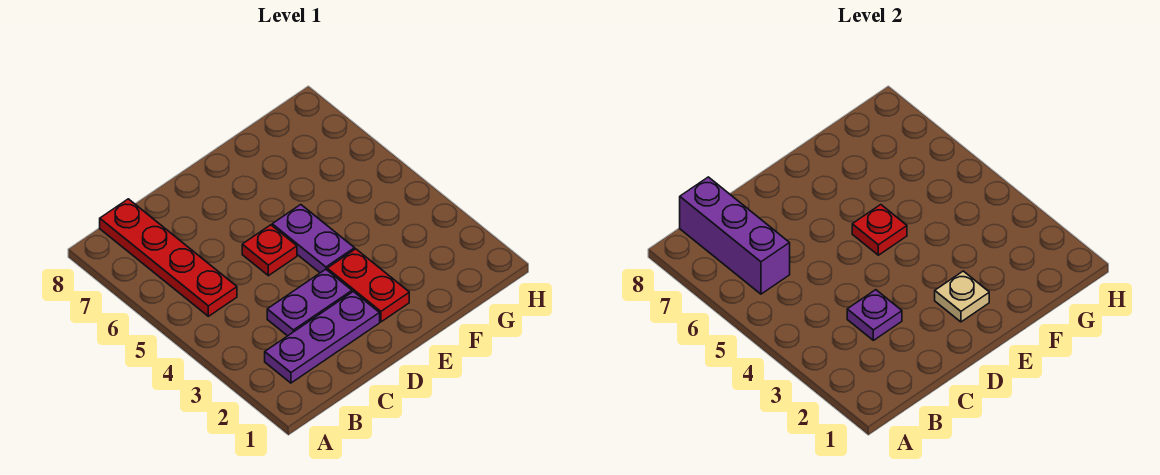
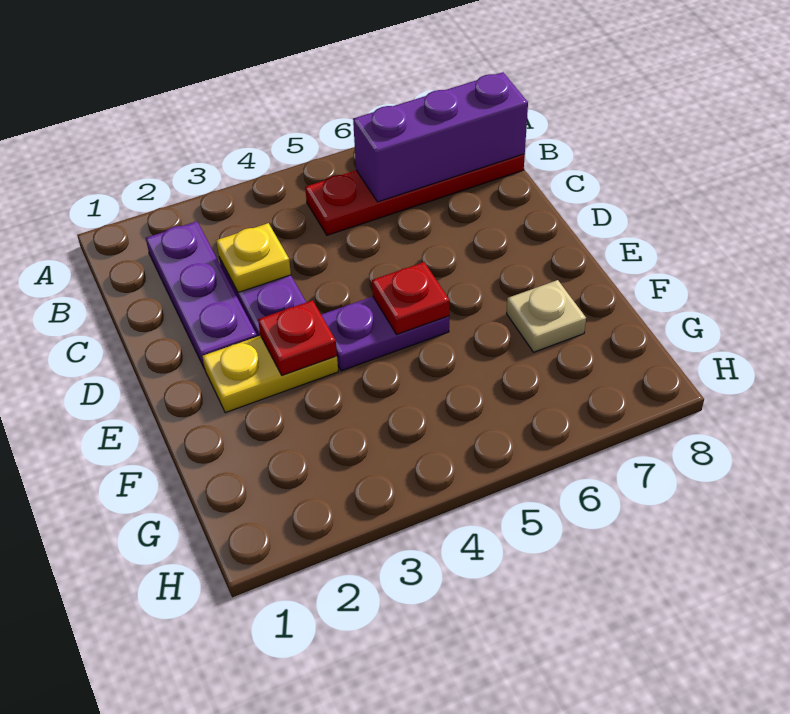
purple 1x1 plate [847,290,902,340] -> yellow 1x1 plate [216,223,291,293]
red 1x1 plate [242,225,297,276] -> red 1x1 plate moved to [258,300,337,375]
red 1x2 plate [327,249,409,322] -> yellow 1x2 plate [202,336,338,413]
tan 1x1 plate [935,271,989,322] -> tan 1x1 plate moved to [507,280,586,352]

